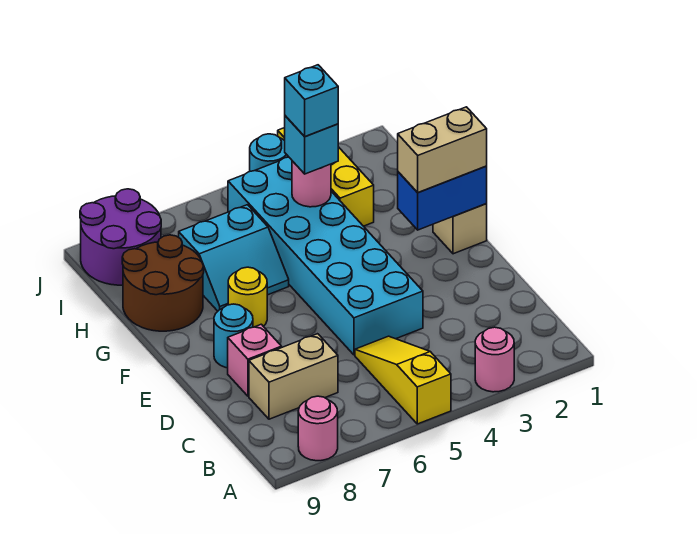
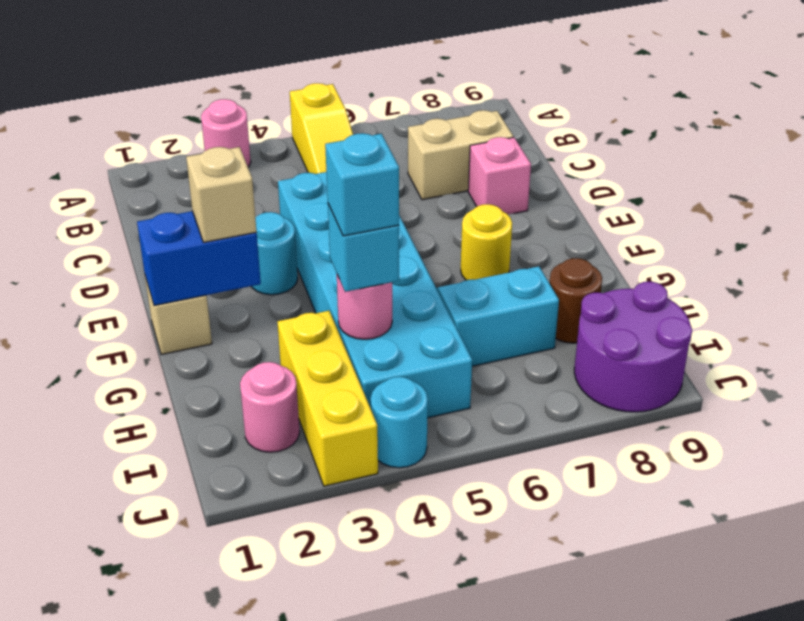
pink 1x1 round brick [298,396,338,461] -> pink 1x1 round brick moved to [240,362,300,452]
cyan 1x1 round brick [214,304,253,368] -> cyan 1x1 round brick moved to [251,212,298,295]
tan 1x2 brick [398,107,487,193] -> tan 1x1 brick [186,147,257,242]
brown 2x2 round brick [122,235,204,331] -> brown 1x1 round brick [550,258,602,343]

